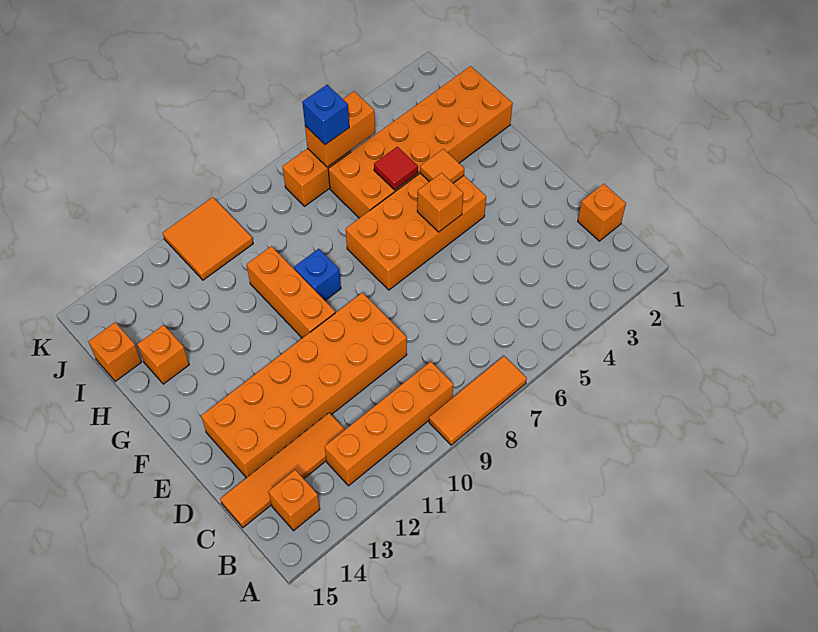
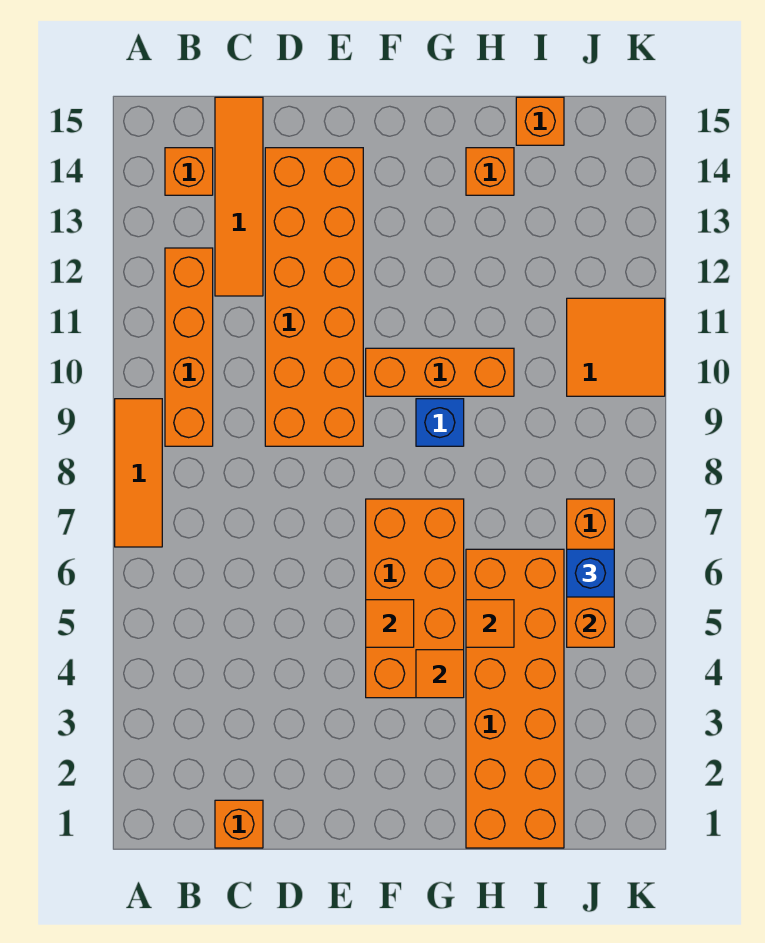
orange 1x1 brick [417,173,463,232] -> orange 1x1 tile [366,600,414,647]
red 1x1 tile [374,147,418,190] -> orange 1x1 tile [466,600,514,647]

